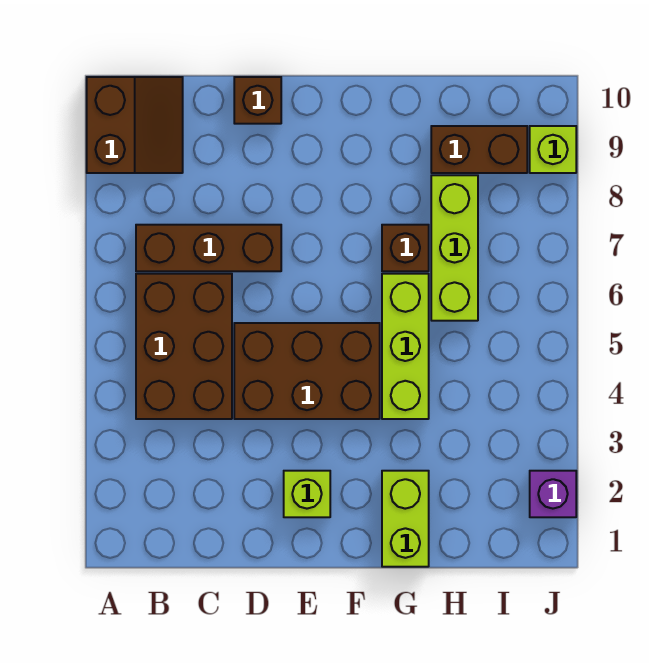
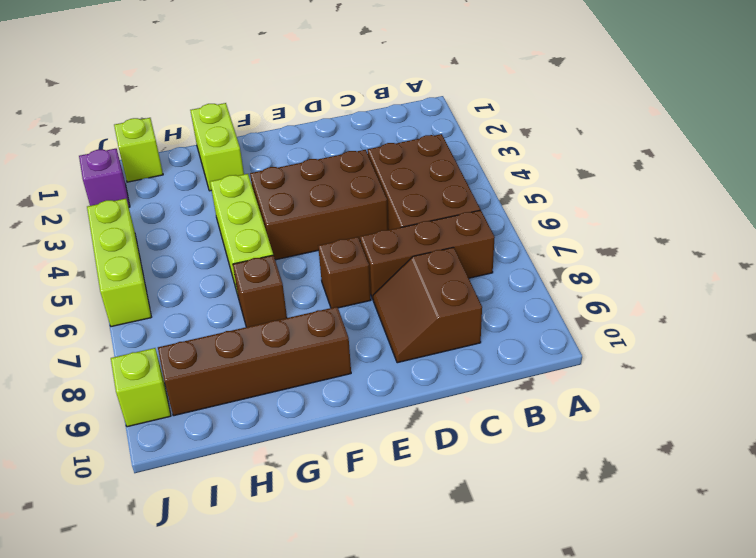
brown 2x2 slope [87,77,183,173] -> brown 2x2 slope moved to [373,247,482,363]
brown 1x1 brick [234,77,281,124] -> brown 1x1 brick moved to [318,237,371,308]
lime 1x1 brick [284,471,330,517] -> lime 1x1 brick moved to [114,118,163,182]
lime 1x3 brick [431,175,478,321] -> lime 1x3 brick moved to [87,199,151,327]
brown 1x2 brick [431,126,527,173] -> brown 1x4 brick [158,307,351,416]

